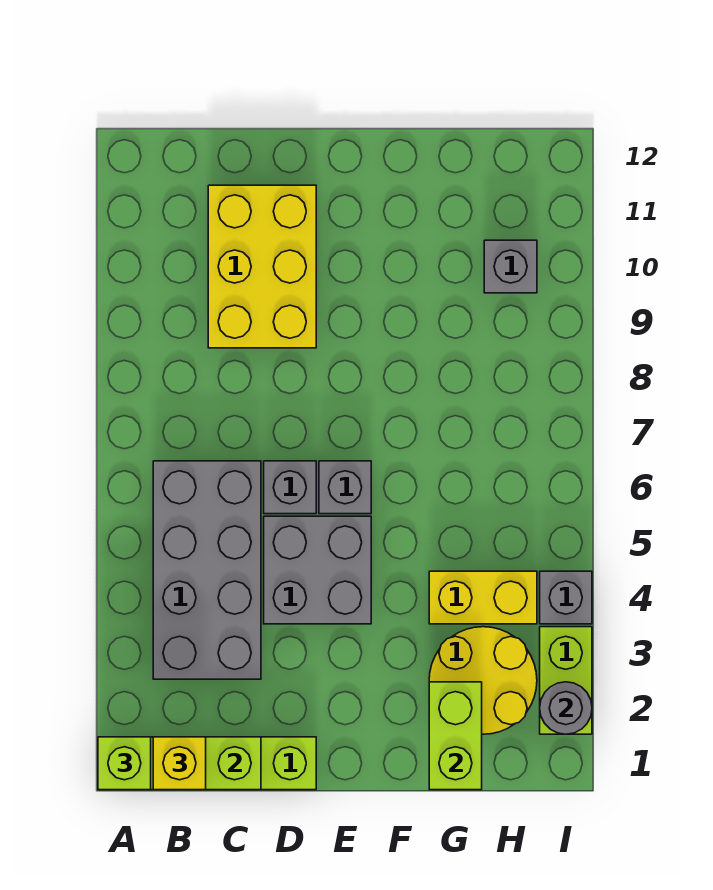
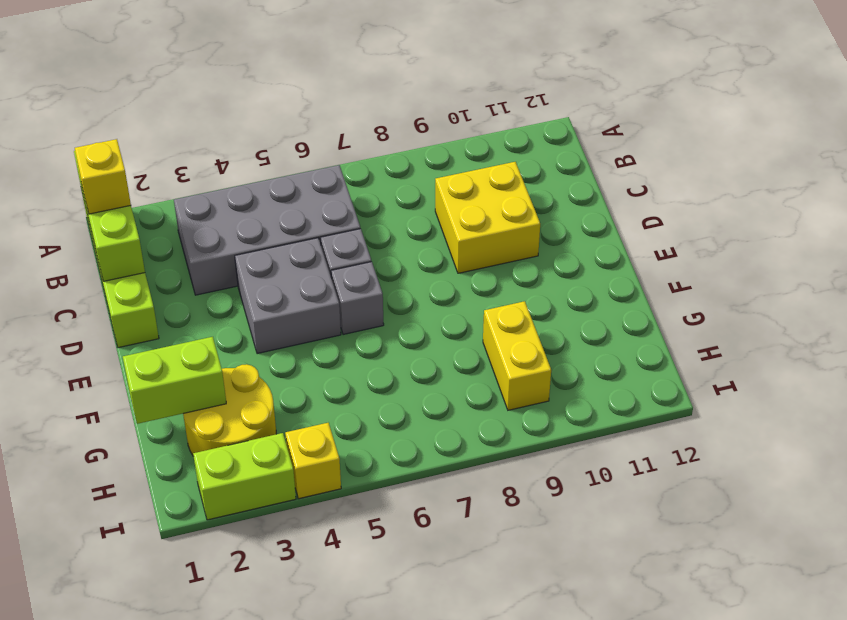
lime 1x1 brick [98,737,151,790] -> none
yellow 2x3 brick [208,185,316,348] -> yellow 2x2 brick [435,162,540,273]
yellow 1x2 brick [429,571,537,624] -> yellow 1x2 brick moved to [483,301,551,410]
grey 1x1 brick [484,240,537,293] -> none
grey 1x1 round brick [540,682,592,734] -> none
grey 1x1 brick [540,571,592,624] -> yellow 1x1 brick [285,423,341,499]

